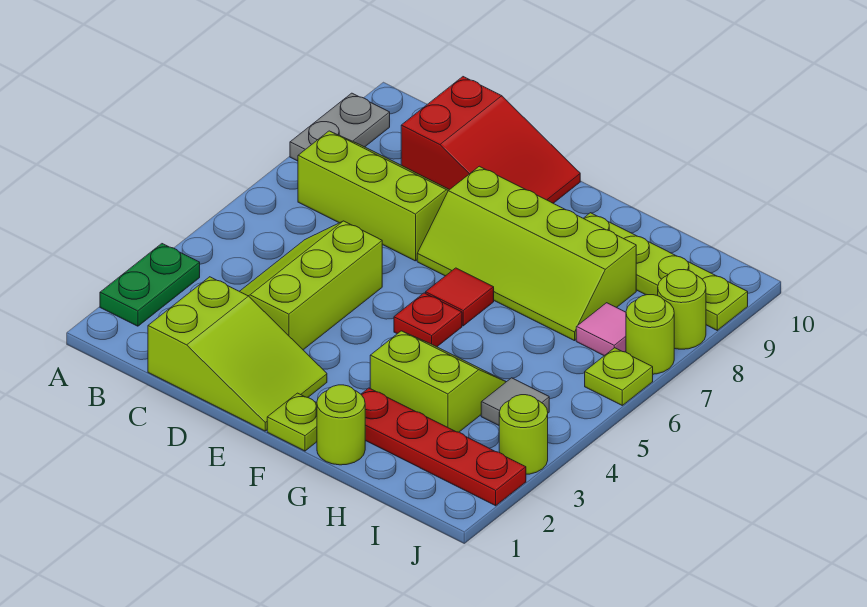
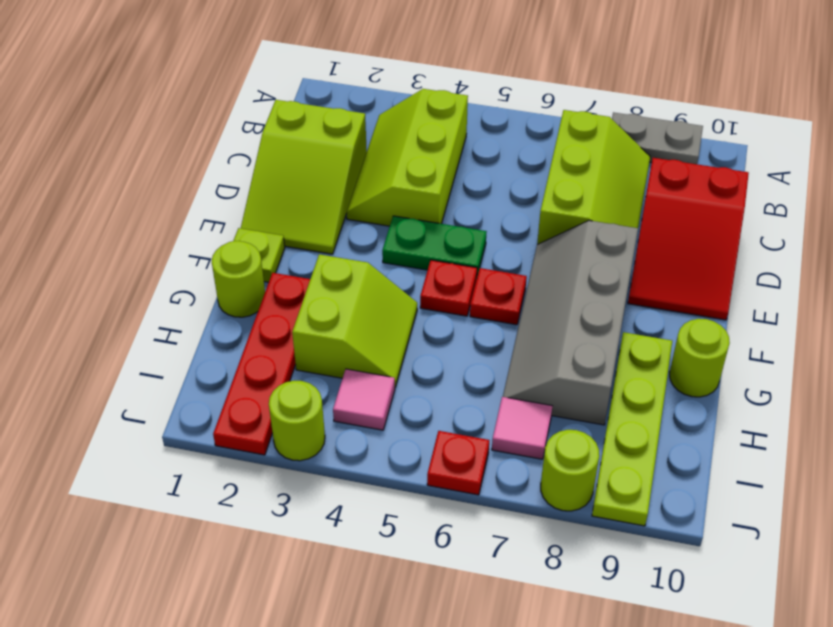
green 1x2 plate [100,244,200,326] -> green 1x2 plate moved to [382,216,487,276]
lime 2x3 slope [240,221,382,350] -> lime 2x3 slope turned to [347,89,468,226]
lime 2x4 slope [417,166,636,341] -> grey 2x4 slope [503,220,638,425]
red 1x1 tile [426,268,494,326] -> red 1x1 plate [470,268,527,325]
grey 1x1 tile [481,378,549,425] -> pink 1x1 tile [333,369,395,430]
lime 1x1 plate [585,348,653,405] -> red 1x1 plate [427,431,489,495]
lime 1x1 round brick [626,295,674,374] -> lime 1x1 round brick moved to [670,319,730,397]

